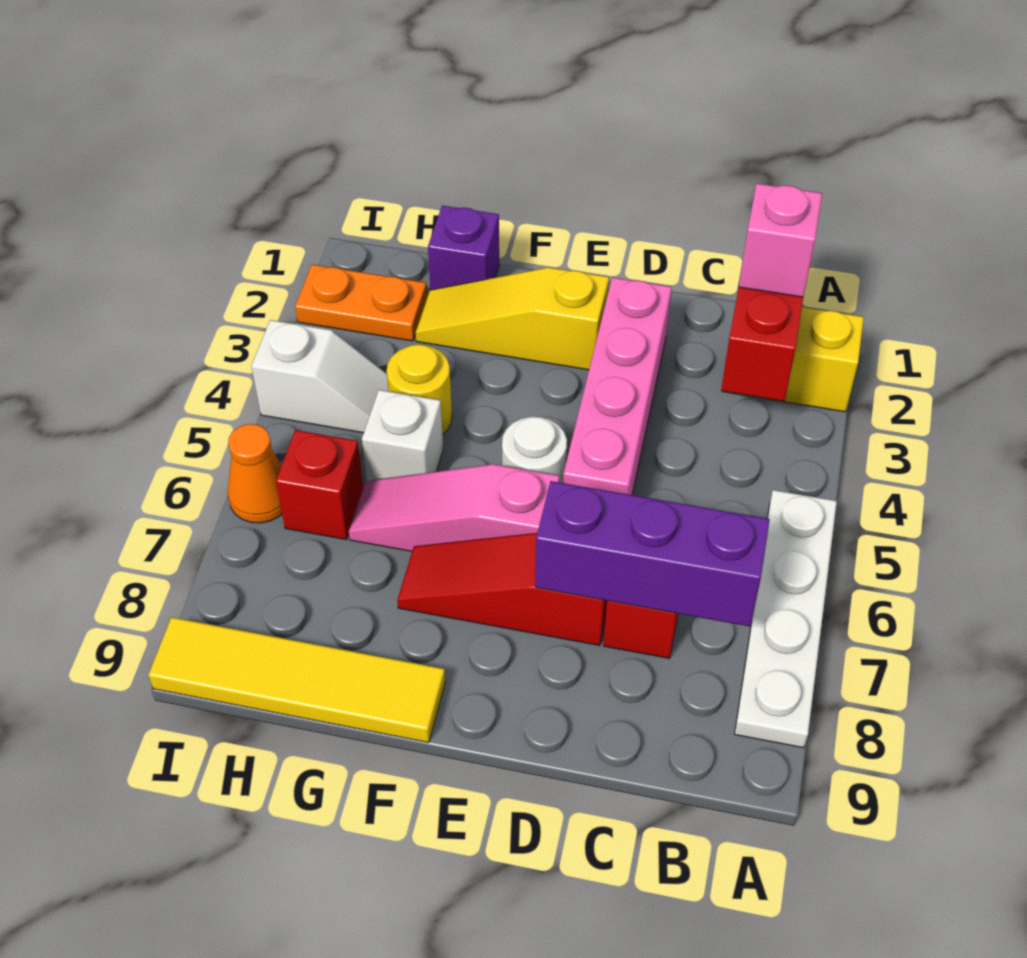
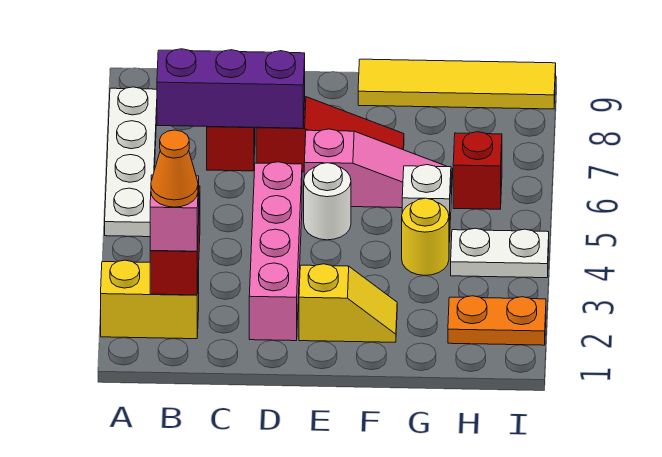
yellow 1x3 slope [415,268,609,370] -> yellow 1x2 slope [299,264,397,342]
purple 1x1 brick [428,206,499,290] -> none
white 1x2 slope [251,320,388,433] -> white 1x2 plate [451,228,549,278]
orange 1x1 cone [227,424,282,523] -> orange 1x1 cone moved to [151,130,198,207]

